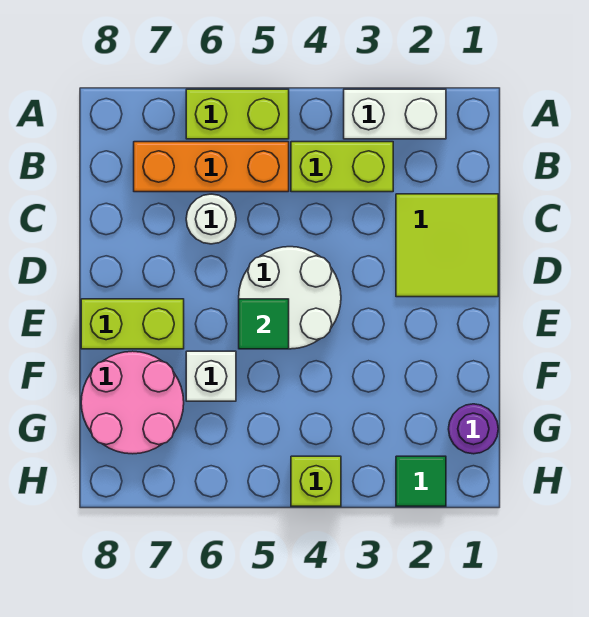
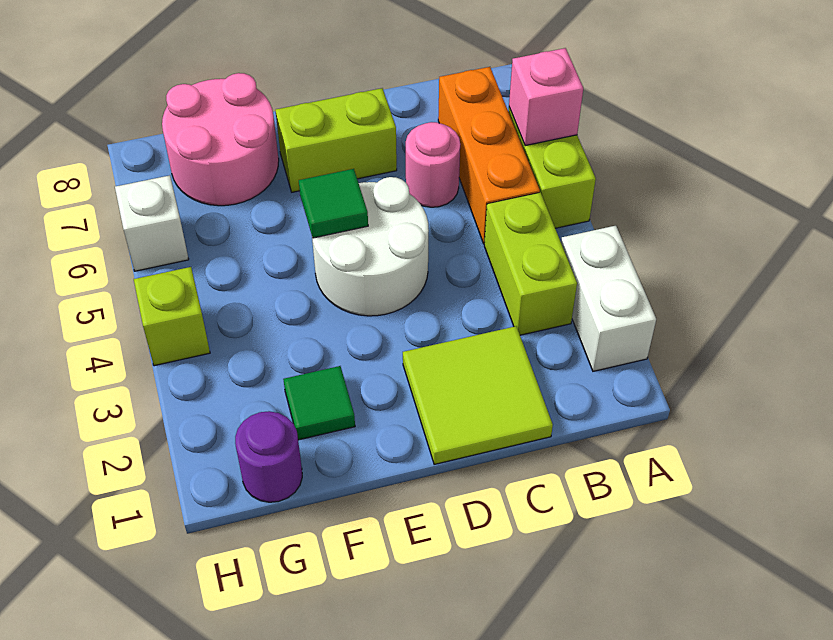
none -> pink 1x1 brick [509,48,583,146]
white 1x1 round brick [186,194,236,244] -> pink 1x1 round brick [406,122,460,207]
lime 1x2 brick [81,299,184,349] -> lime 1x2 brick turned to [275,88,397,192]
white 1x1 brick [186,351,236,401] -> white 1x1 brick moved to [115,175,189,271]
green 1x1 tile [396,456,446,506] -> green 1x1 tile moved to [283,366,355,440]

